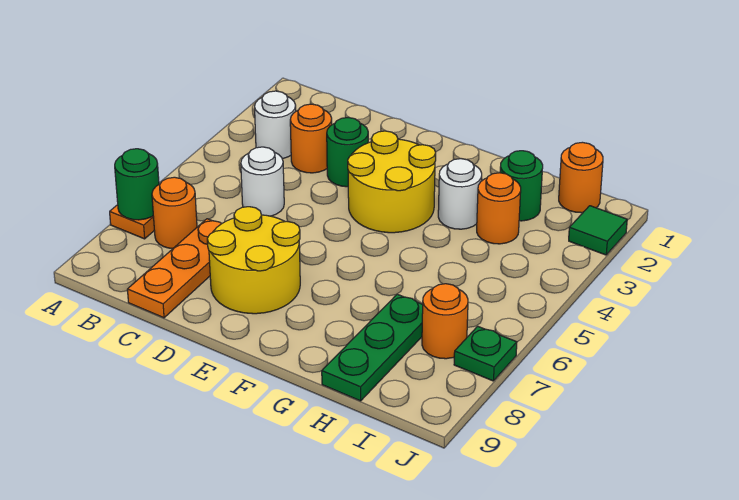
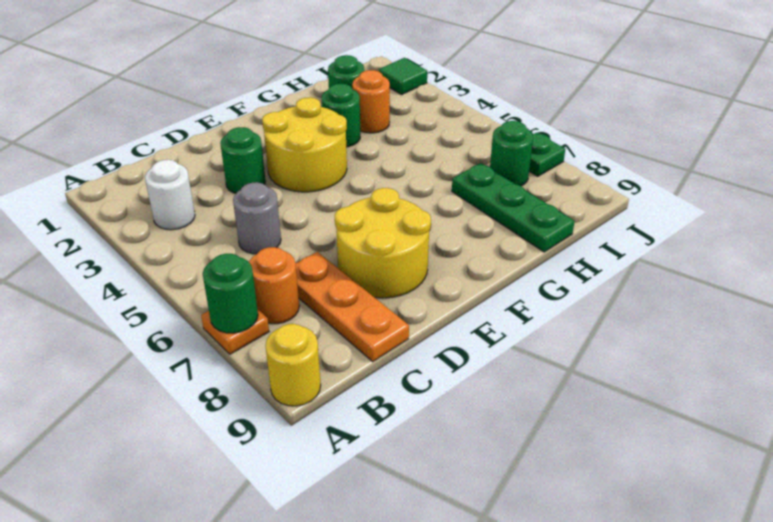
none -> yellow 1x1 round brick [265,324,321,406]
orange 1x1 round brick [290,104,332,173] -> none
white 1x1 round brick [241,147,284,216] -> grey 1x1 round brick [233,182,281,254]
white 1x1 round brick [438,159,482,229] -> green 1x1 round brick [321,84,360,147]
orange 1x1 round brick [559,142,603,213] -> none
orange 1x1 round brick [422,284,468,359] -> green 1x1 round brick [490,121,533,186]

